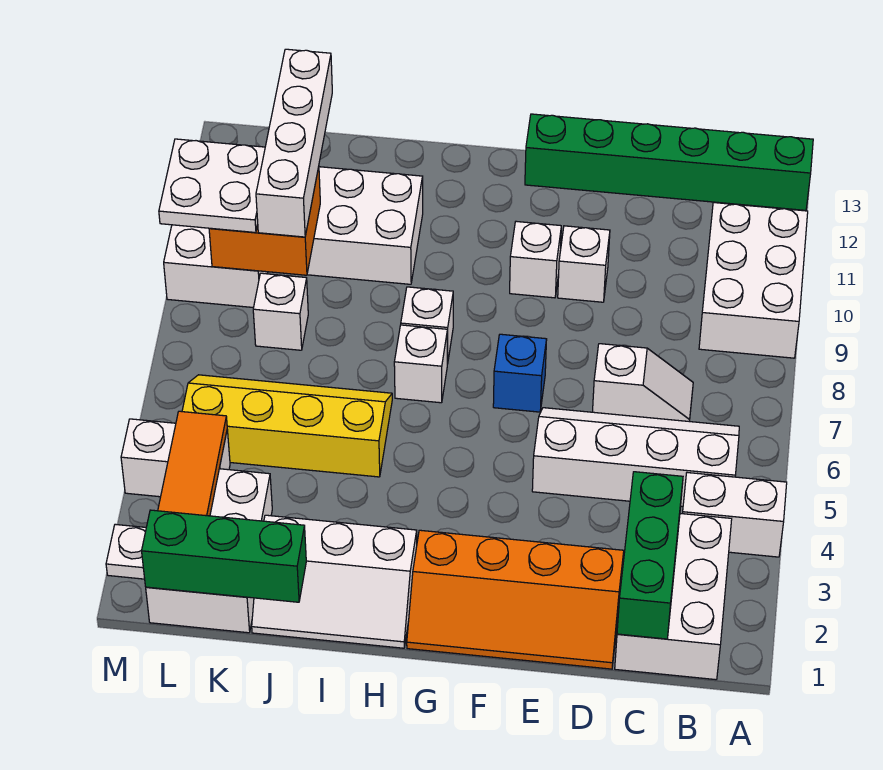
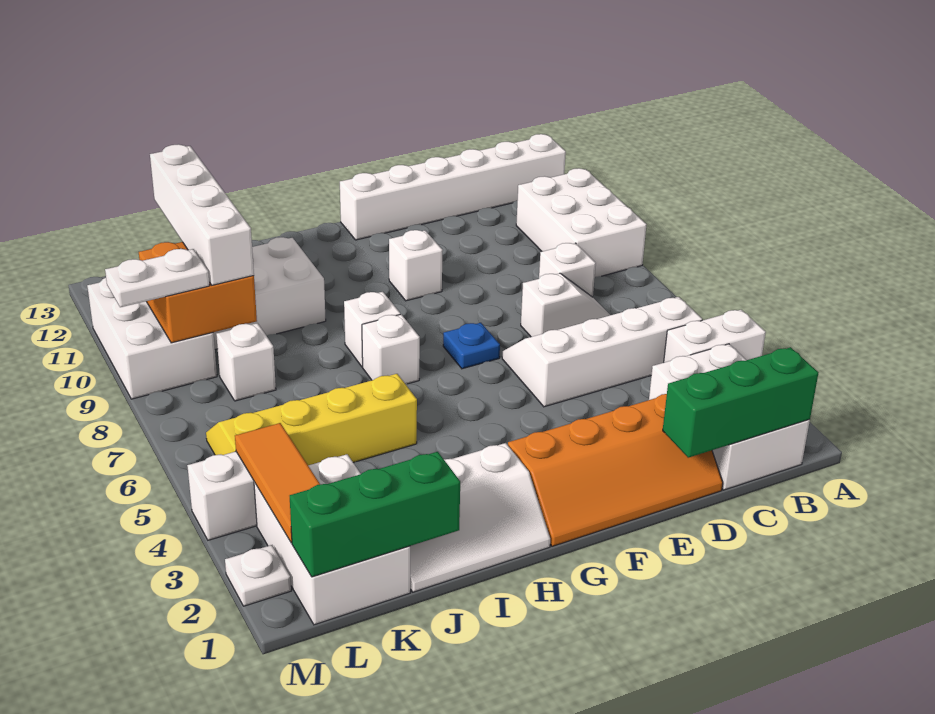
green 1x6 brick [525,114,813,210] -> white 1x6 brick [340,134,566,240]
green 1x3 brick [617,472,683,639] -> green 1x3 brick turned to [663,347,818,458]
white 1x1 brick [558,226,610,302] -> white 1x1 brick moved to [539,243,596,297]
blue 1x1 brick [493,334,547,412] -> blue 1x1 plate [443,323,500,369]
white 2x2 plate [159,139,265,233] -> white 1x2 plate [105,249,209,307]

